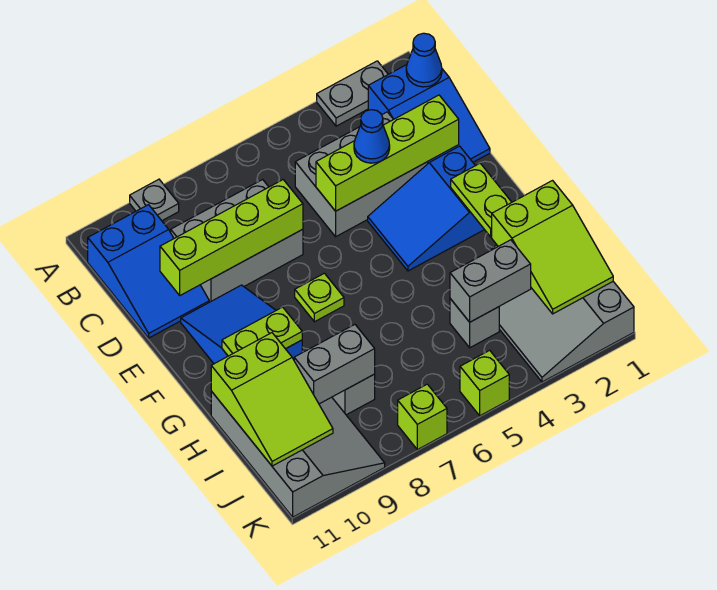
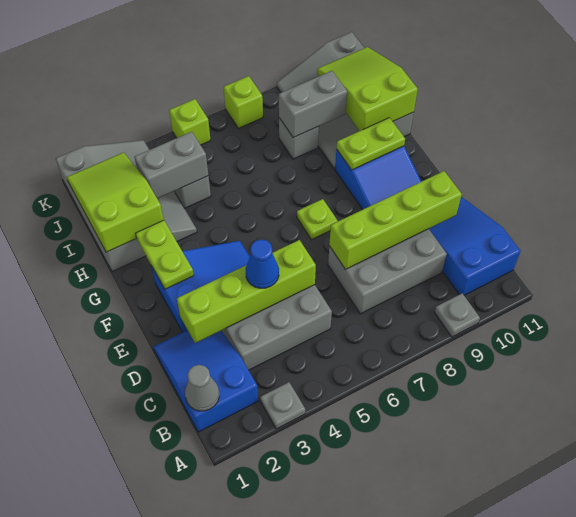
grey 1x2 plate [317,61,388,126] -> grey 1x1 plate [260,382,305,429]
blue 1x1 cone [406,33,442,87] -> grey 1x1 cone [185,365,219,411]

